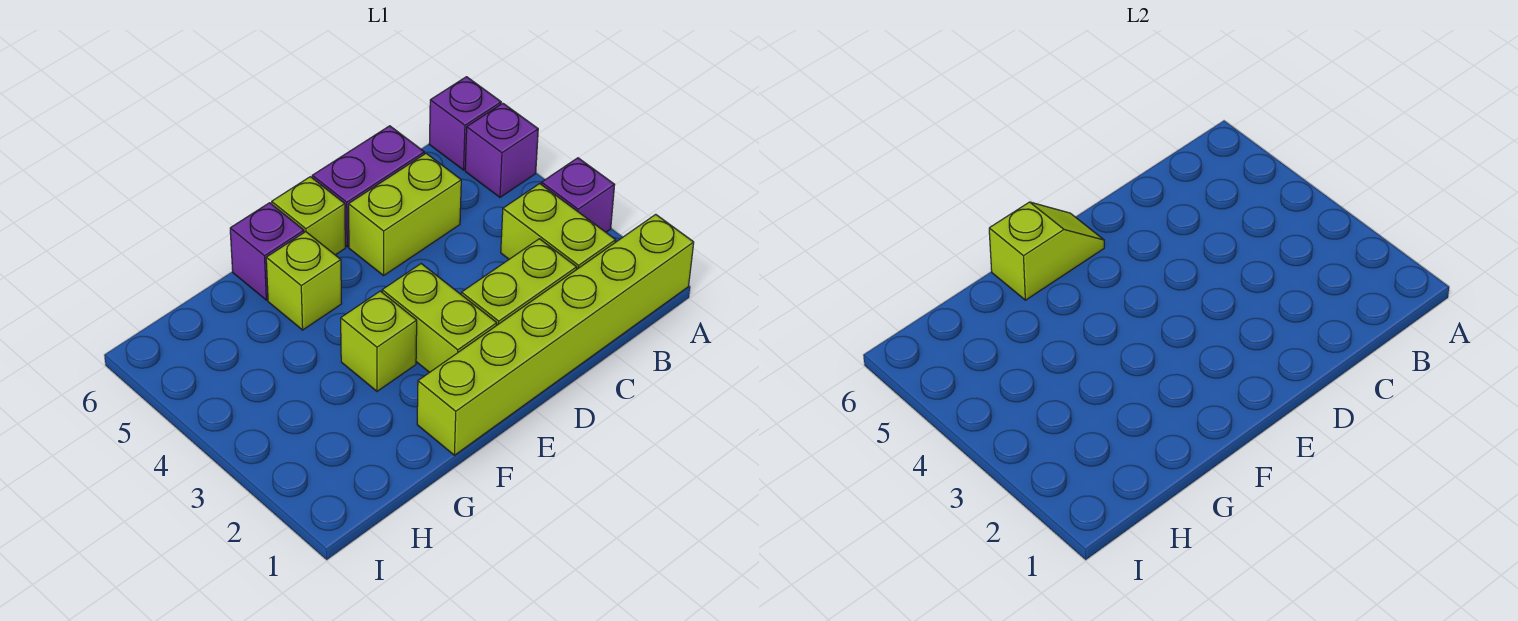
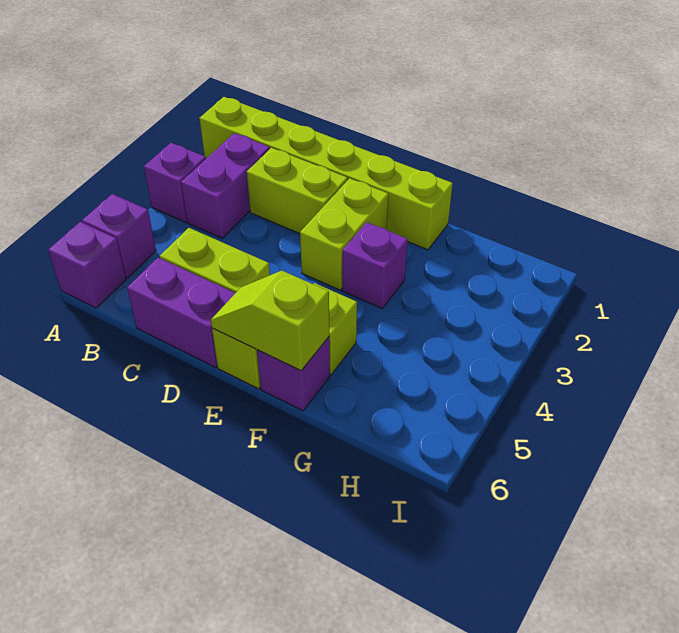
lime 1x2 brick [501,184,616,269] -> purple 1x2 brick [181,133,270,238]
lime 1x1 brick [341,291,417,391] -> purple 1x1 brick [342,222,408,308]

